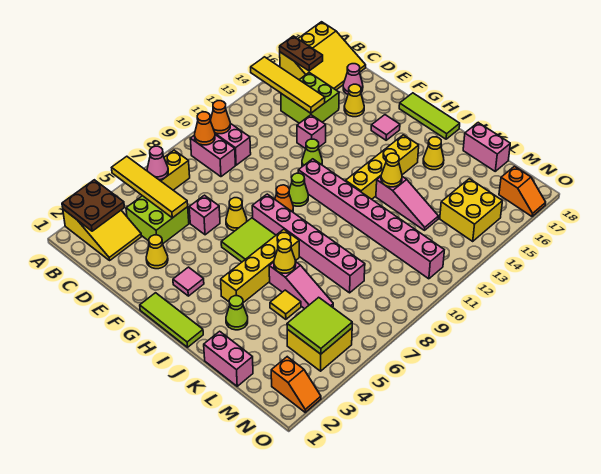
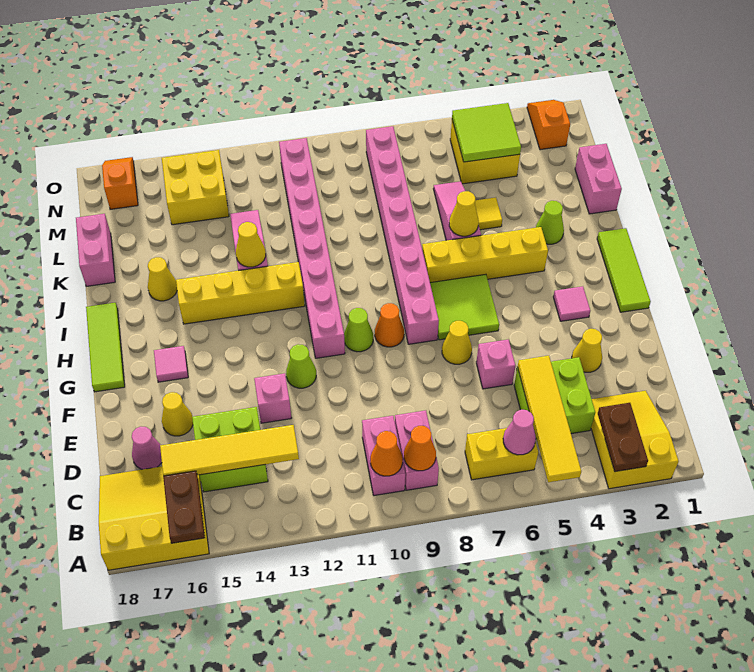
brown 2x2 plate [62,180,124,231] -> brown 1x2 plate [598,403,648,472]
yellow 1x4 tile [251,57,325,113] -> yellow 1x4 tile turned to [160,425,299,476]
pink 1x6 brick [252,194,365,293] -> pink 1x8 brick [366,126,439,344]

